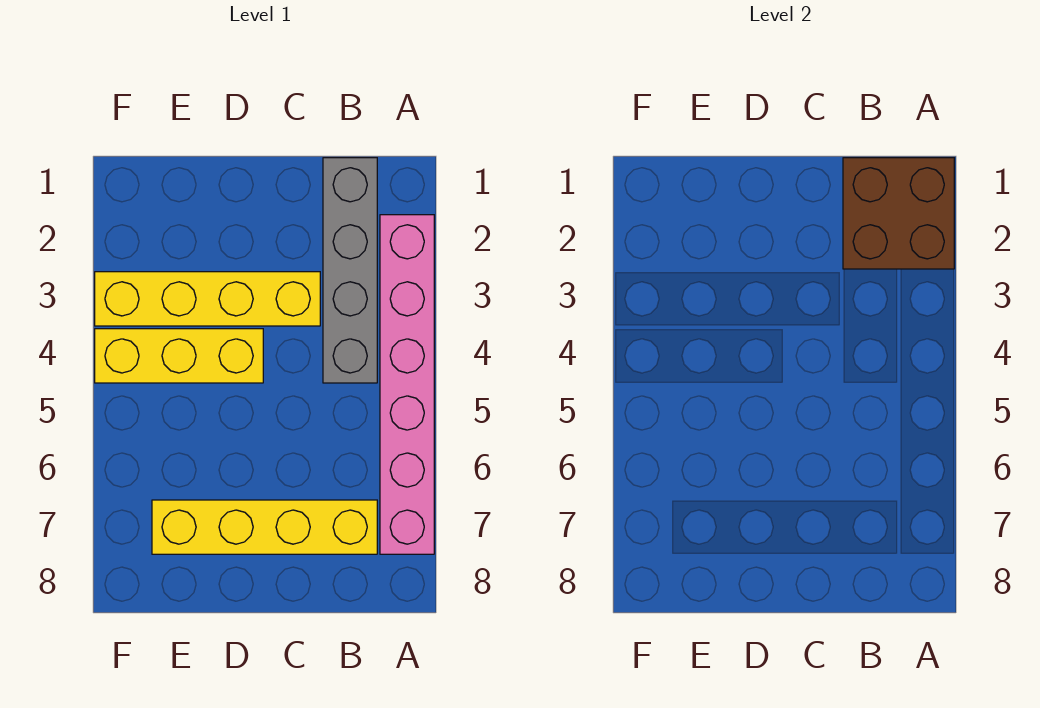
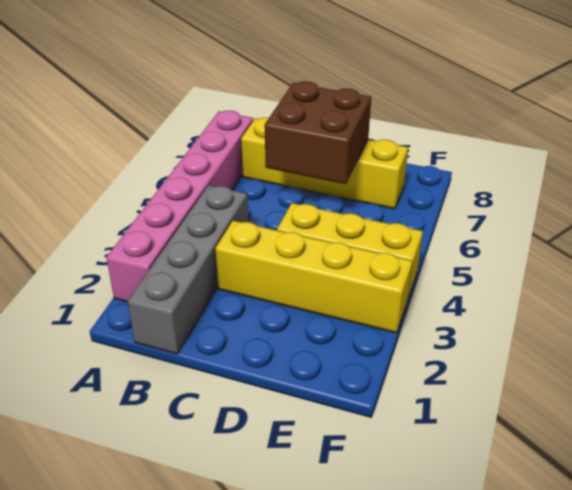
brown 2x2 brick [843,158,954,269] -> brown 2x2 brick moved to [265,81,371,184]

